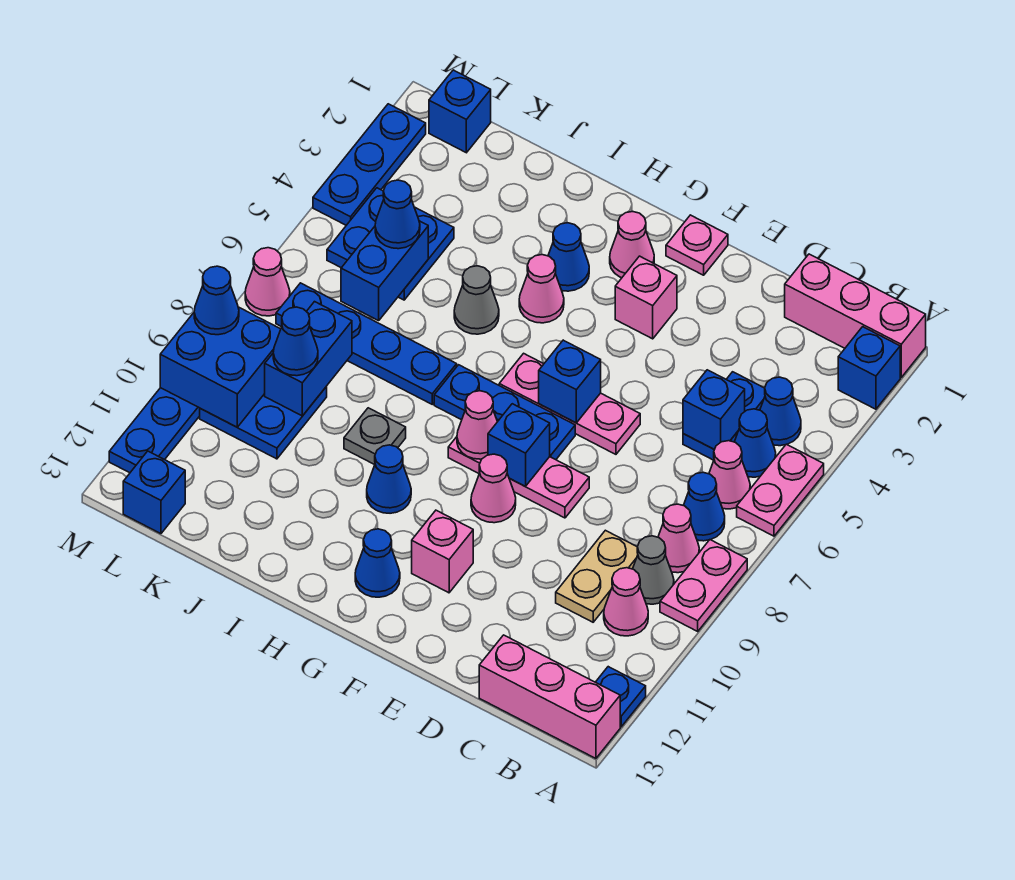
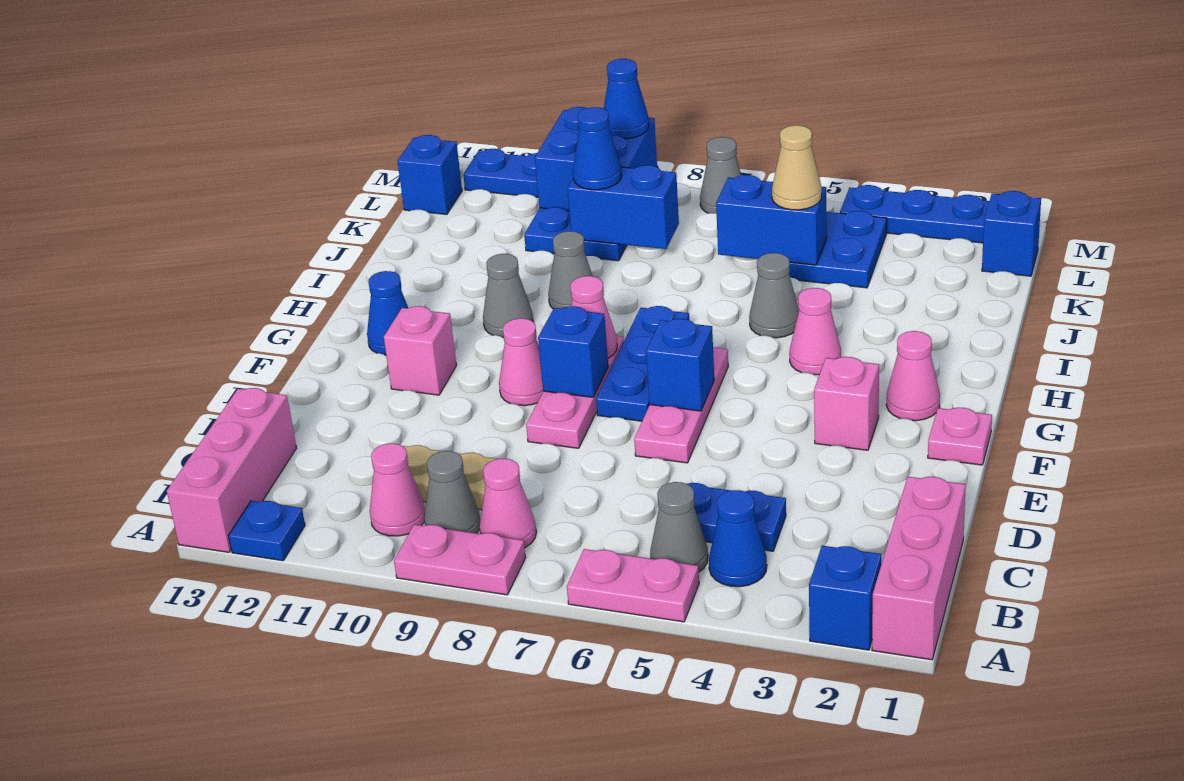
blue 1x1 cone [735,409,776,477] -> grey 1x1 cone [650,482,708,572]
pink 1x1 cone [709,441,750,509] -> none
blue 1x1 cone [683,472,725,541] -> none
blue 1x1 brick [683,370,745,449] -> none
blue 1x1 cone [548,223,589,291] -> none
blue 1x1 cone [367,445,411,513] -> grey 1x1 cone [483,254,533,337]
blue 1x4 plate [276,283,457,404] -> none
grey 1x1 plate [344,408,406,465] -> grey 1x1 cone [548,231,592,309]
blue 1x1 cone [375,180,420,249] -> tan 1x1 cone [772,125,822,210]
pink 1x1 cone [245,248,290,316] -> grey 1x1 cone [700,137,741,214]

